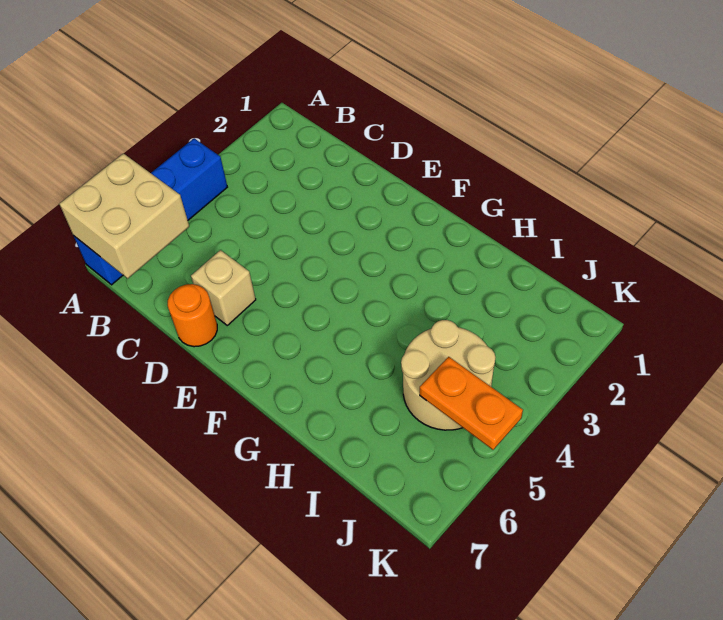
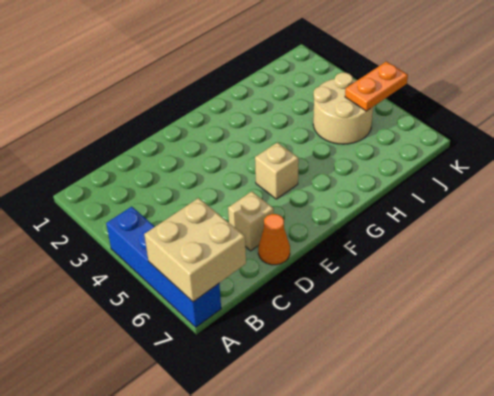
orange 1x1 round brick [168,284,217,347] -> orange 1x1 cone [258,214,290,265]
none -> tan 1x1 brick [255,142,299,199]

